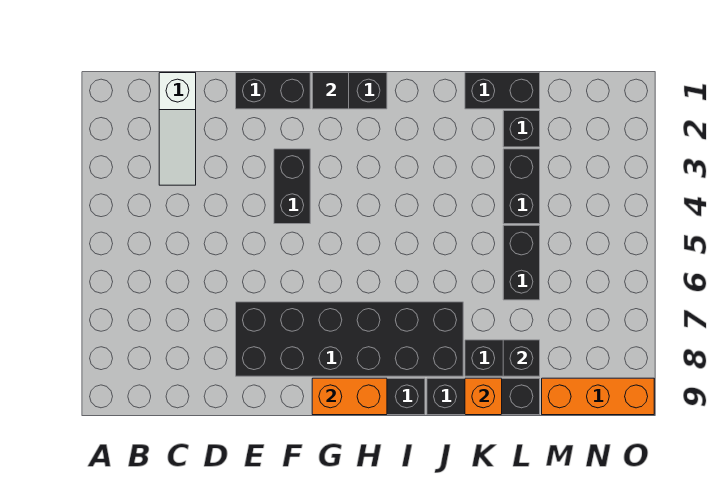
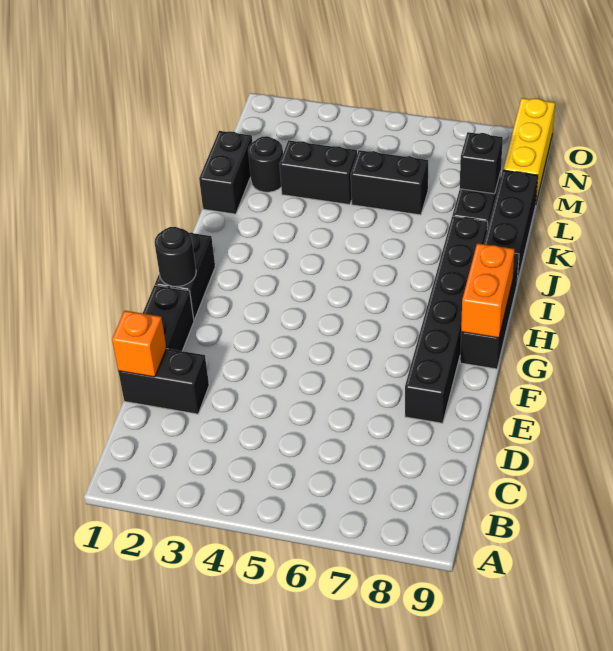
white 1x3 slope [159,73,196,185] -> none
black 2x6 brick [236,302,463,376] -> black 1x6 brick [405,216,488,423]
black 1x2 brick [274,149,310,224] -> black 1x2 brick moved to [118,349,209,414]
black 1x1 tile [312,73,349,109] -> black 1x1 round brick [155,227,196,286]
orange 1x1 brick [465,378,502,415] -> orange 1x1 brick moved to [112,311,166,377]
black 1x1 brick [503,111,540,147] -> black 1x1 round brick [248,136,283,192]
orange 1x3 brick [542,378,654,415] -> yellow 1x3 brick [503,98,555,202]

